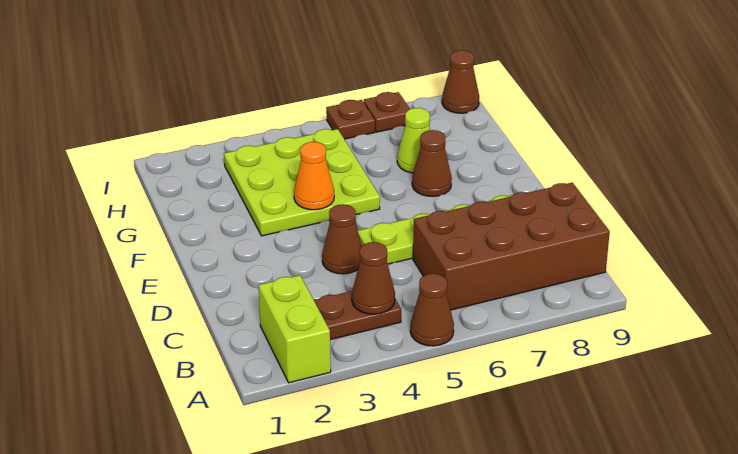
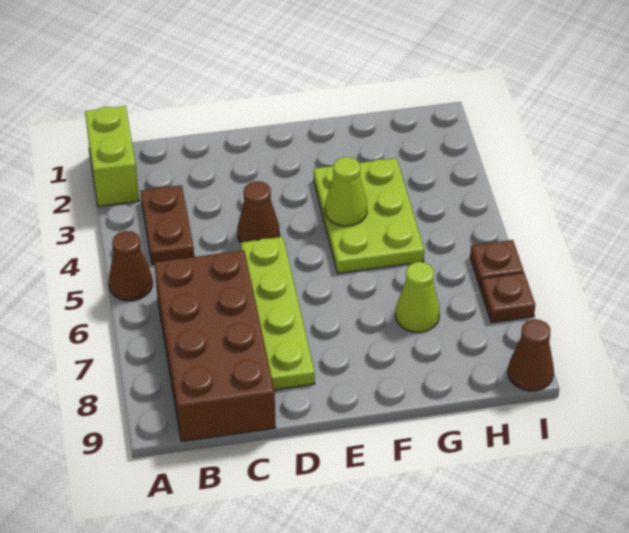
lime 1x2 brick [259,275,331,383] -> lime 1x2 brick turned to [85,106,139,206]
brown 1x1 cone [352,242,395,314] -> none
lime 3x3 plate [224,129,380,236] -> lime 2x3 plate [314,158,424,273]
orange 1x1 cone [294,142,334,210] -> lime 1x1 cone [325,157,367,226]
brown 1x1 cone [412,130,452,196] -> none

